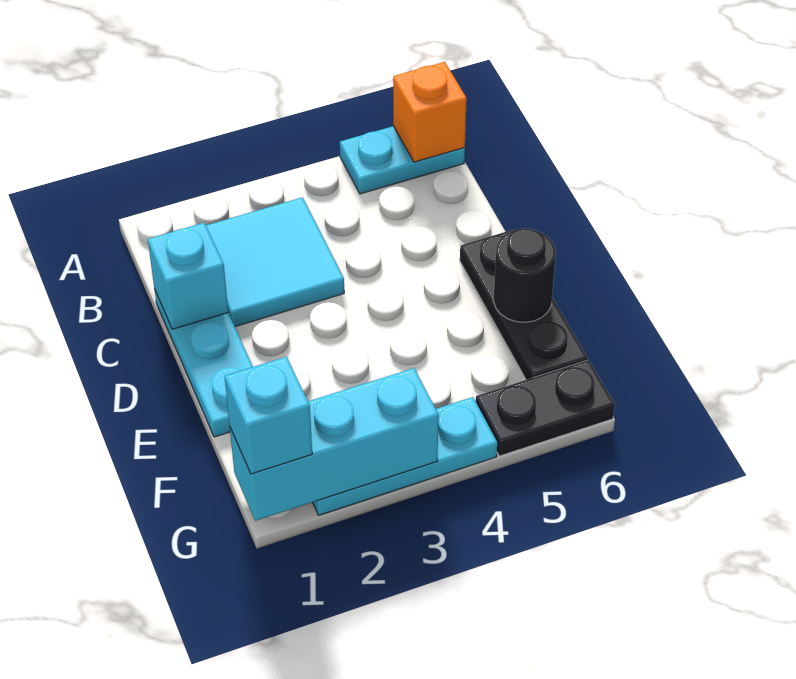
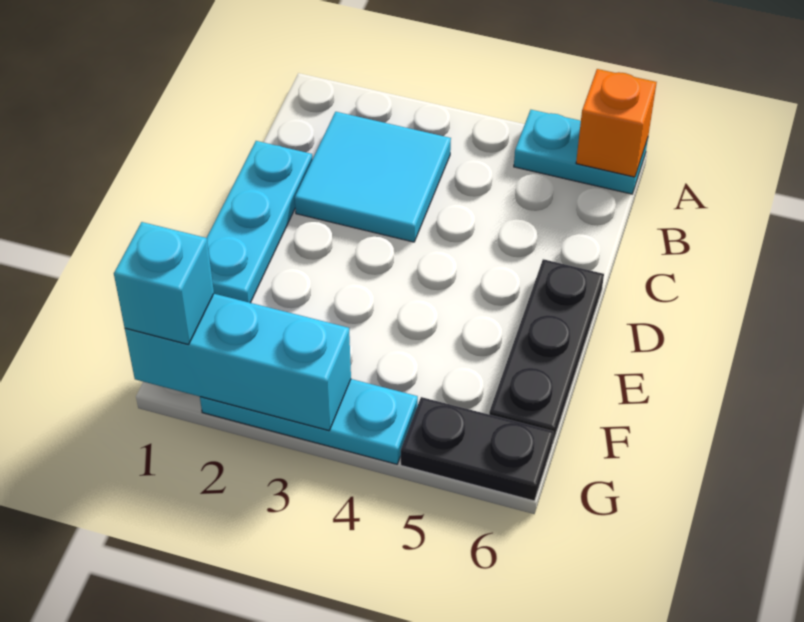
cyan 1x1 brick [148,223,228,329] -> none
black 1x1 round brick [494,228,556,322] -> none

